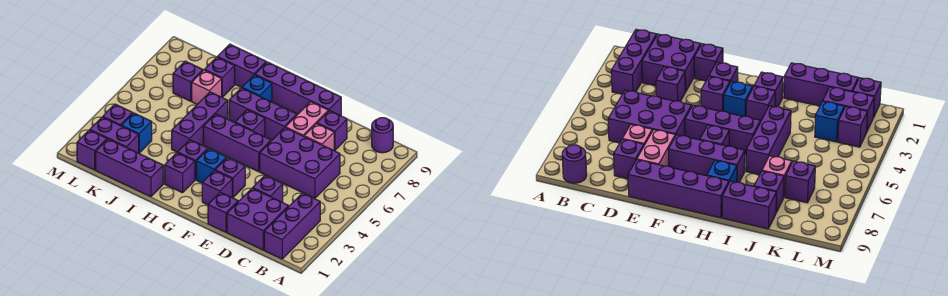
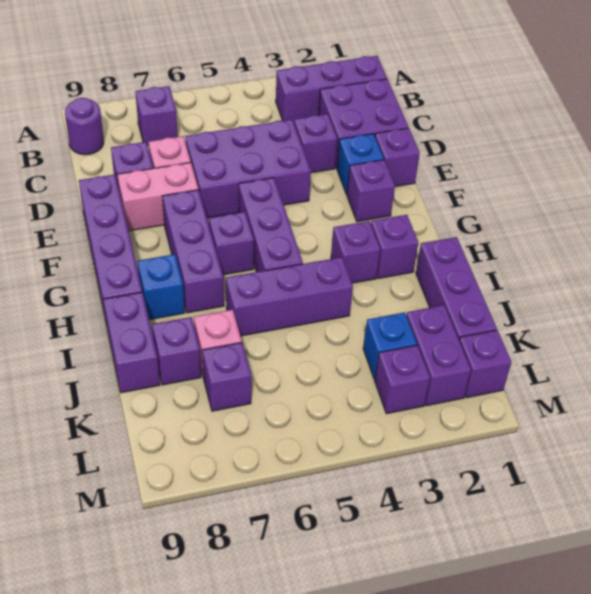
purple 2x3 brick [260,128,340,198] -> purple 2x3 brick turned to [186,120,311,218]
purple 1x1 brick [215,158,245,197] -> purple 1x1 brick moved to [135,86,178,145]
blue 1x1 brick [196,149,227,183] -> blue 1x1 brick moved to [337,134,384,194]

